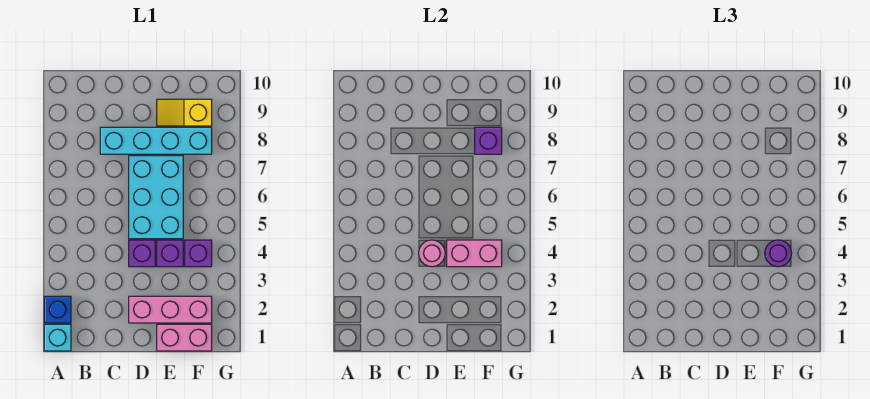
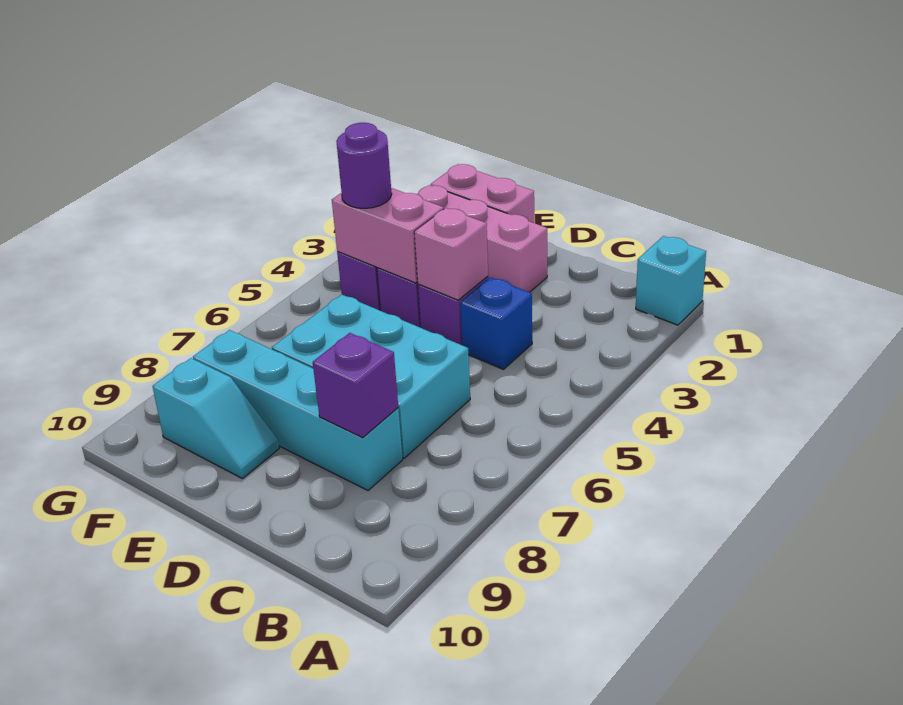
blue 1x1 brick [44,296,71,323] -> blue 1x1 brick moved to [460,277,532,370]
pink 1x1 round brick [419,240,445,267] -> pink 1x1 brick [414,208,488,300]
cyan 2x3 brick [129,156,183,239] -> cyan 2x3 brick turned to [272,295,470,458]
yellow 1x2 slope [157,99,212,126] -> cyan 1x2 slope [153,358,279,479]
purple 1x1 brick [475,127,502,154] -> purple 1x1 brick moved to [313,333,398,438]

